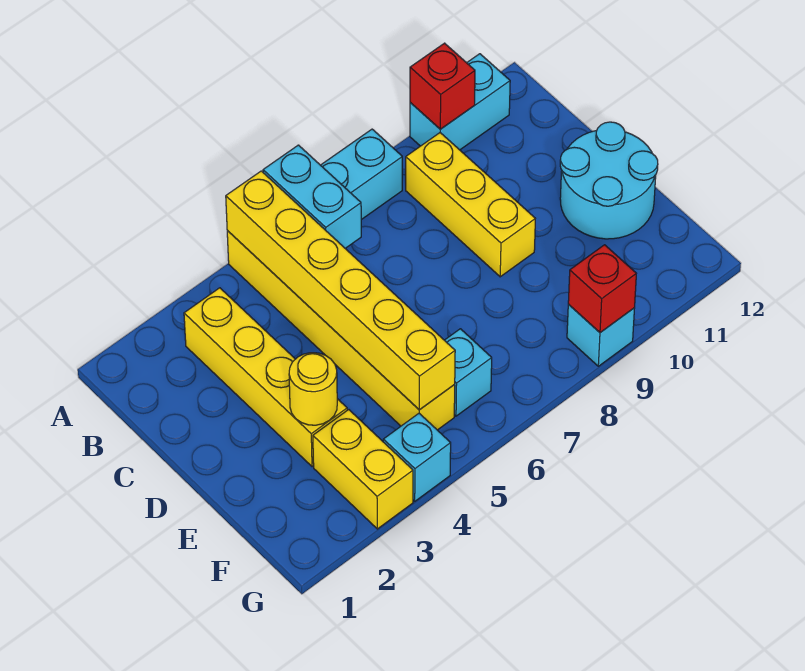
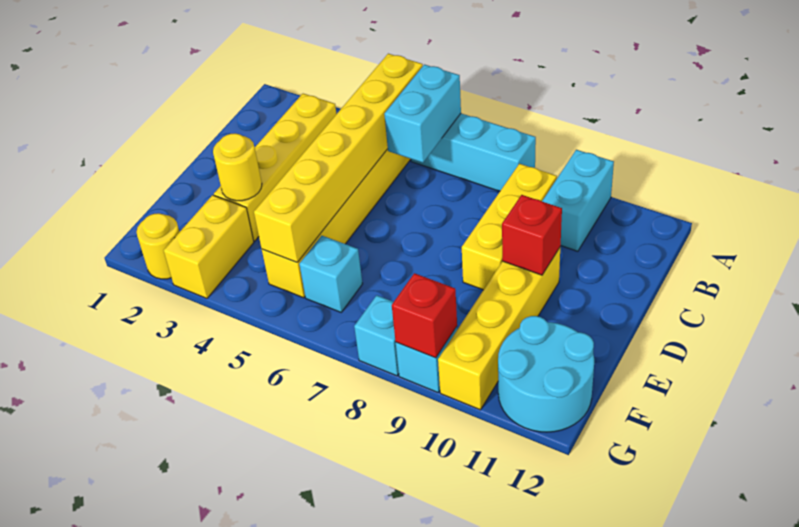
cyan 1x2 brick [410,54,510,150] -> cyan 1x2 brick turned to [542,150,614,251]
red 1x1 brick [410,43,475,129] -> red 1x1 brick moved to [502,195,562,275]
none -> yellow 1x4 brick [438,248,560,410]
cyan 2x2 round brick [560,122,658,239] -> cyan 2x2 round brick moved to [498,316,594,432]
none -> yellow 1x1 round brick [137,213,179,279]
cyan 1x1 brick [383,413,451,501] -> cyan 1x1 brick moved to [354,295,399,376]

